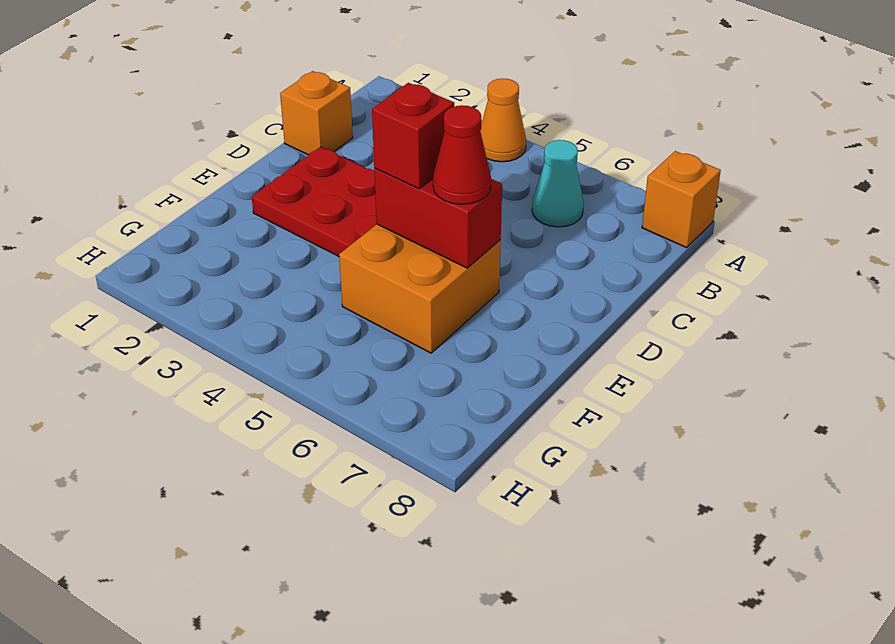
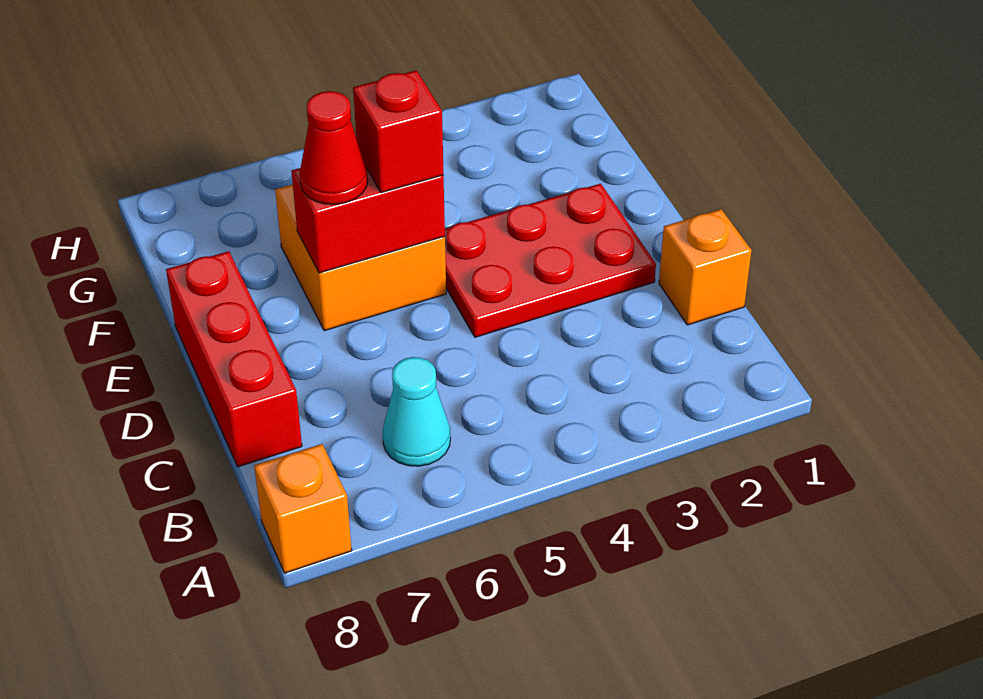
orange 1x1 cone [480,78,526,162] -> none
none -> red 1x3 brick [166,251,302,467]

